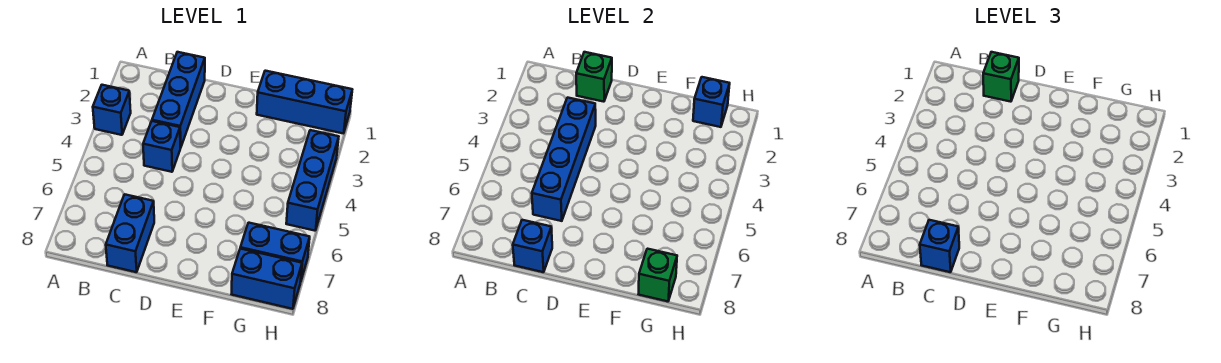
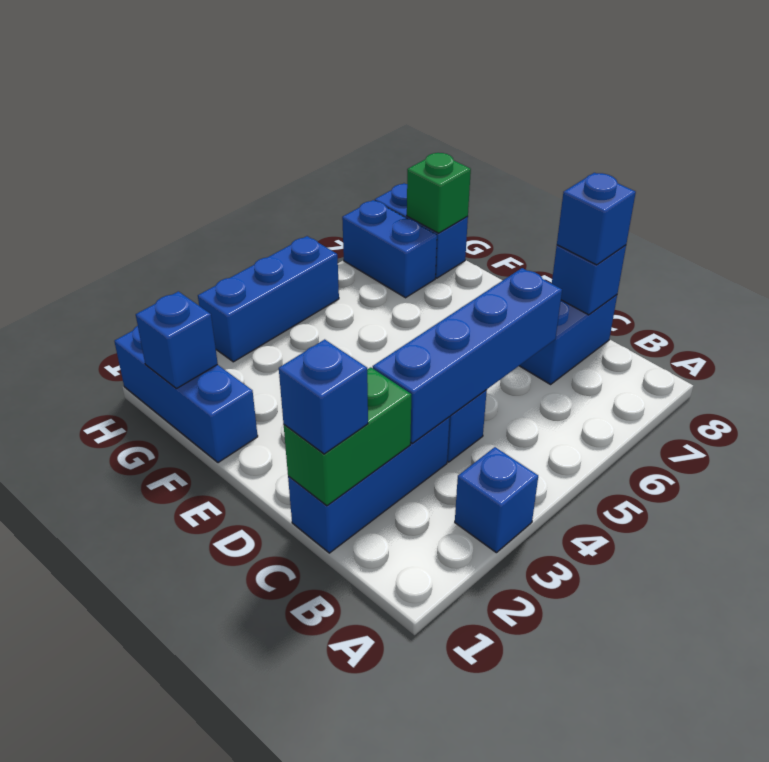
green 1x1 brick [576,52,612,102] -> green 1x2 brick [284,367,412,506]
green 1x1 brick [983,52,1019,102] -> blue 1x1 brick [279,339,368,454]

